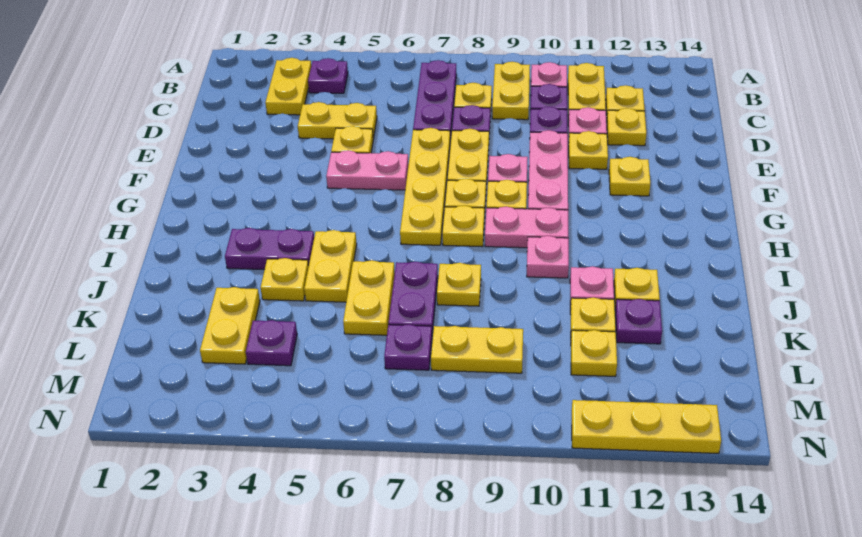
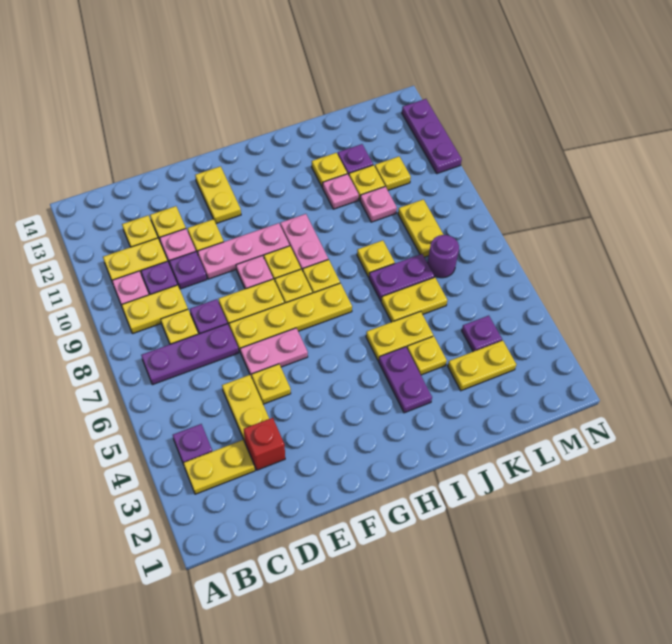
none -> red 1x1 brick [244,418,285,470]
pink 1x2 plate [326,150,409,190] -> pink 1x2 plate turned to [240,328,308,378]
yellow 1x1 plate [609,157,650,196] -> yellow 1x2 plate [195,166,241,224]
pink 1x1 plate [527,236,569,278] -> pink 1x1 plate moved to [360,187,397,222]
purple 1x1 plate [384,324,432,370] -> purple 1x1 round brick [428,235,459,278]
yellow 1x3 plate [572,400,721,453] -> purple 1x3 plate [402,99,462,174]

